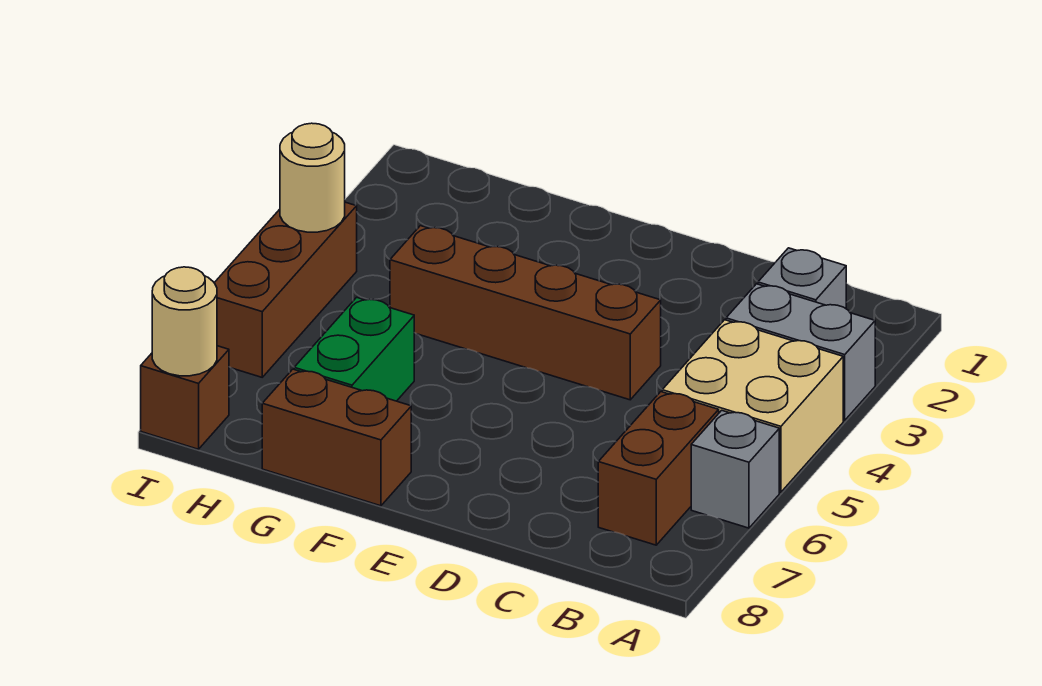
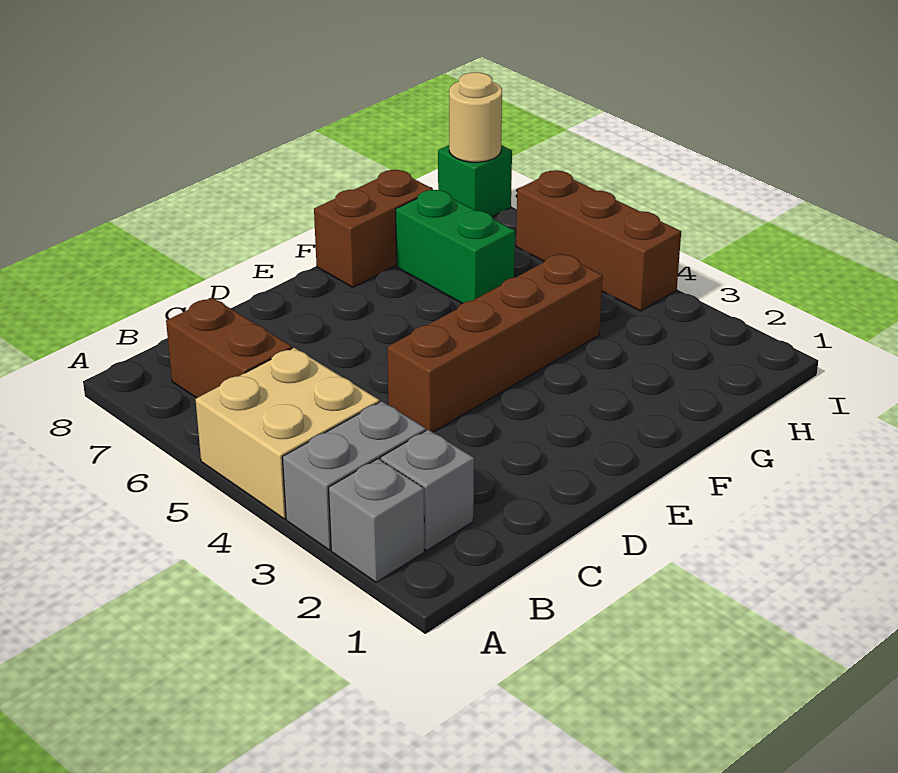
grey 1x1 brick [691,410,779,528] -> grey 1x1 brick moved to [329,459,424,583]
tan 1x1 round brick [280,123,345,232] -> none
brown 1x1 brick [141,346,229,449] -> green 1x1 brick [438,145,512,217]

